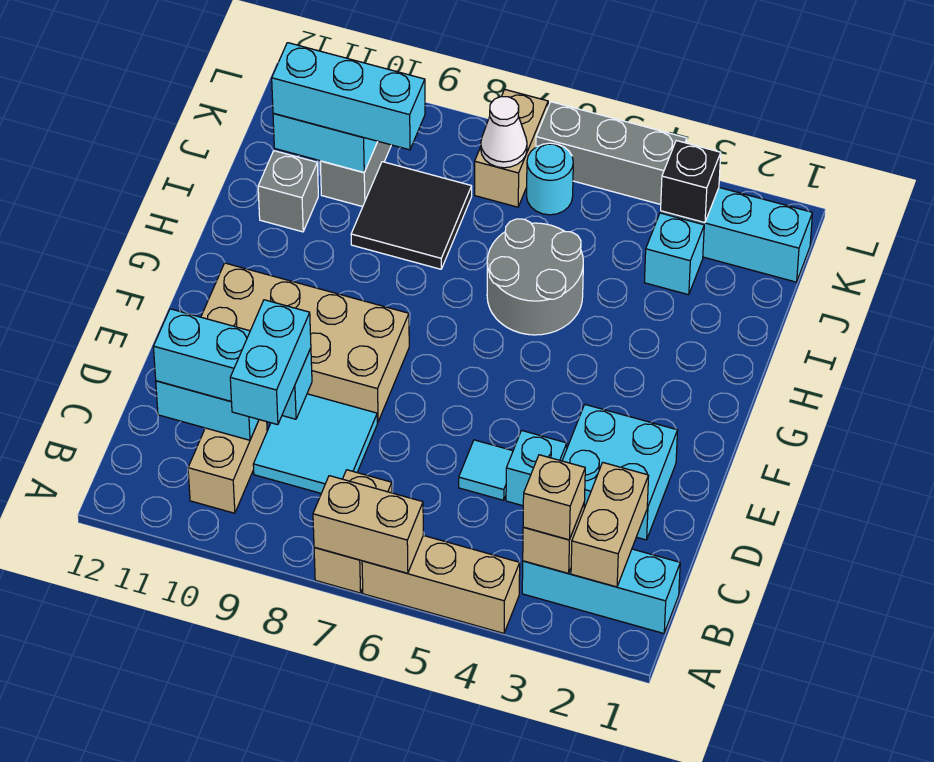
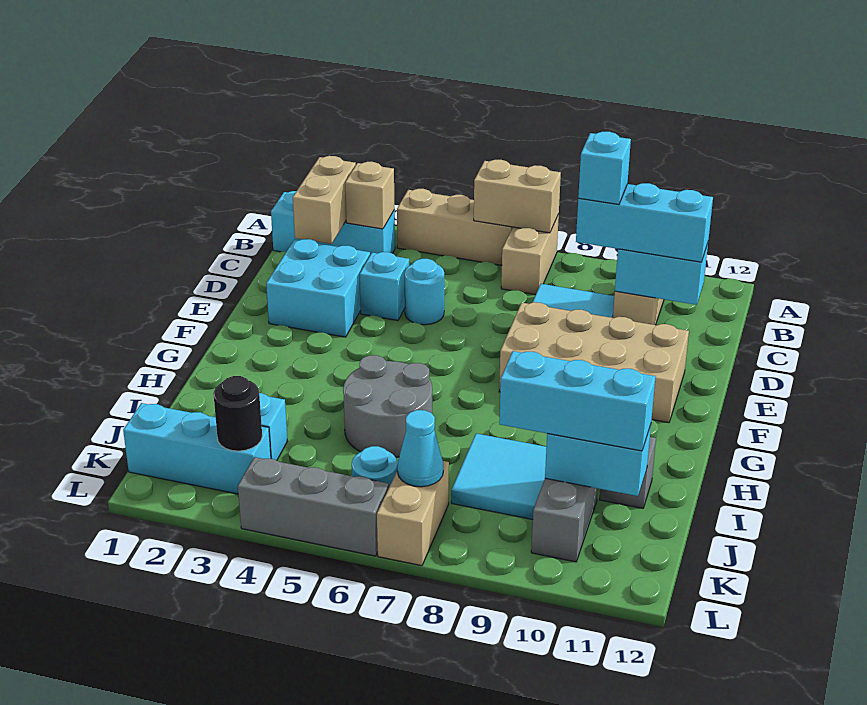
tan 1x1 brick [523,455,585,540] -> none
cyan 1x2 brick [230,300,311,425] -> cyan 1x1 brick [578,132,631,205]
cyan 1x1 tile [459,440,513,500] -> cyan 1x1 round brick [405,259,444,325]
black 2x2 tile [351,162,472,269] -> cyan 2x2 tile [451,434,546,520]
black 1x1 brick [661,141,721,223] -> black 1x1 round brick [213,376,262,451]
white 1x1 cone [481,96,527,168] -> cyan 1x1 cone [397,410,443,487]

